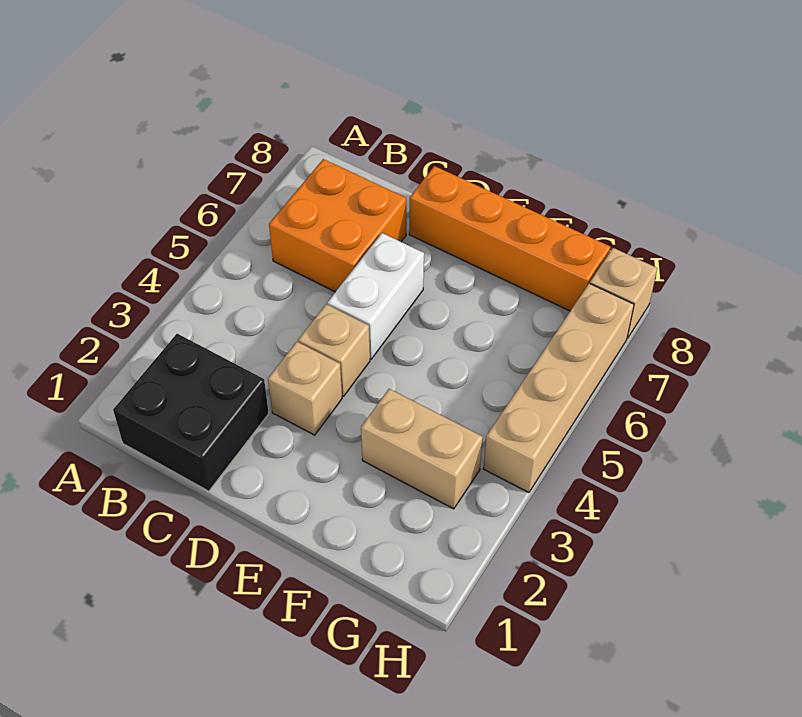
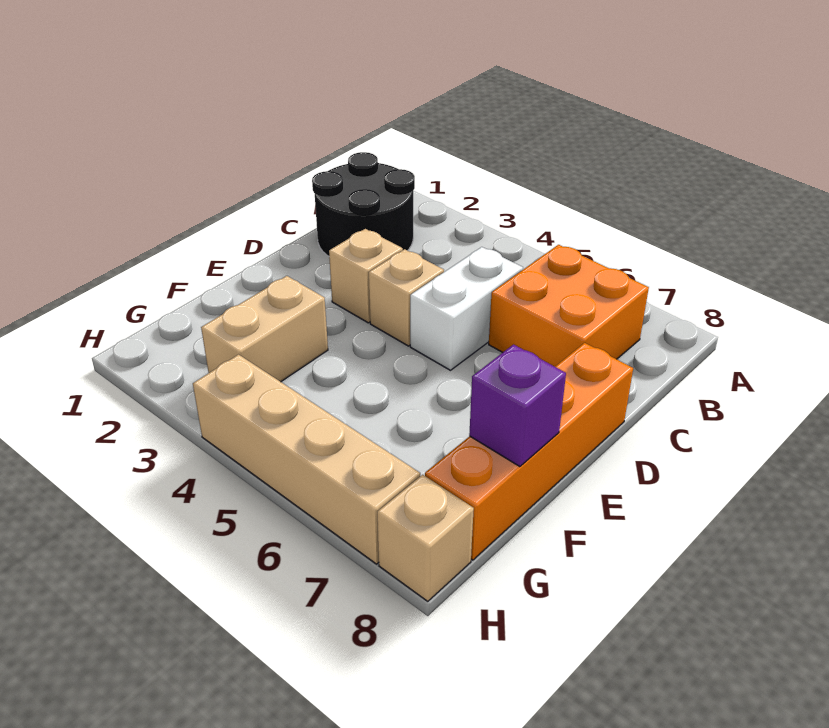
black 2x2 brick [113,334,269,491] -> black 2x2 round brick [312,152,415,256]
white 1x2 brick [327,233,424,359] -> white 1x2 brick turned to [410,247,523,370]
none -> purple 1x1 brick [469,345,566,467]

